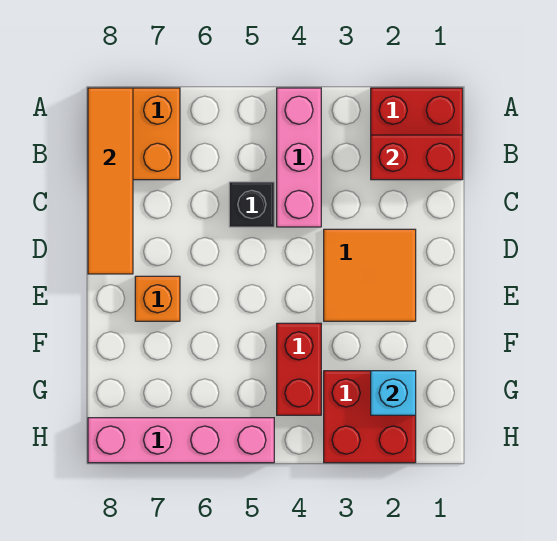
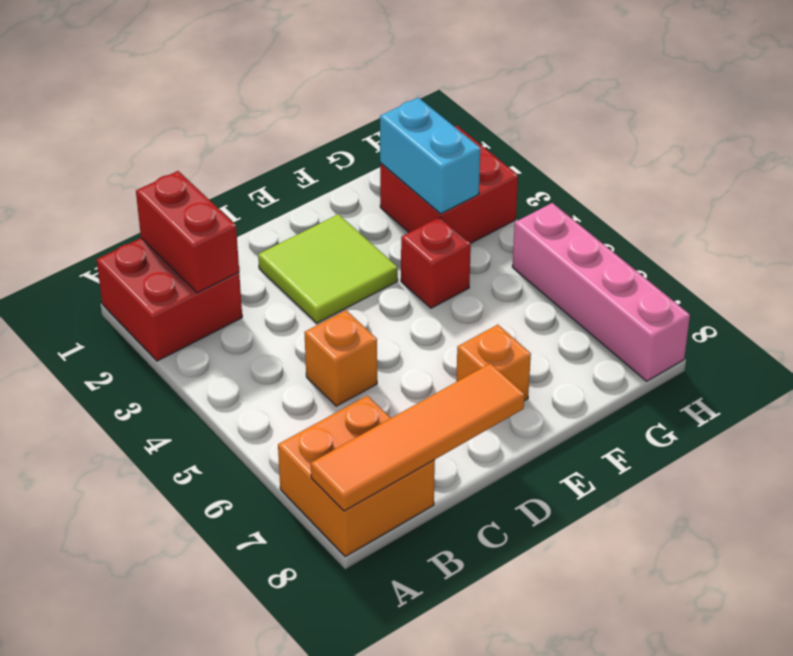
pink 1x3 brick [277,88,321,227] -> none
black 1x1 brick [229,182,274,227] -> orange 1x1 brick [304,310,377,406]
orange 2x2 tile [324,229,416,321] -> lime 2x2 tile [258,214,398,323]
red 1x2 brick [277,323,321,415] -> red 1x1 brick [401,217,471,308]
cyan 1x1 brick [371,371,416,415] -> cyan 1x2 brick [380,98,480,214]

